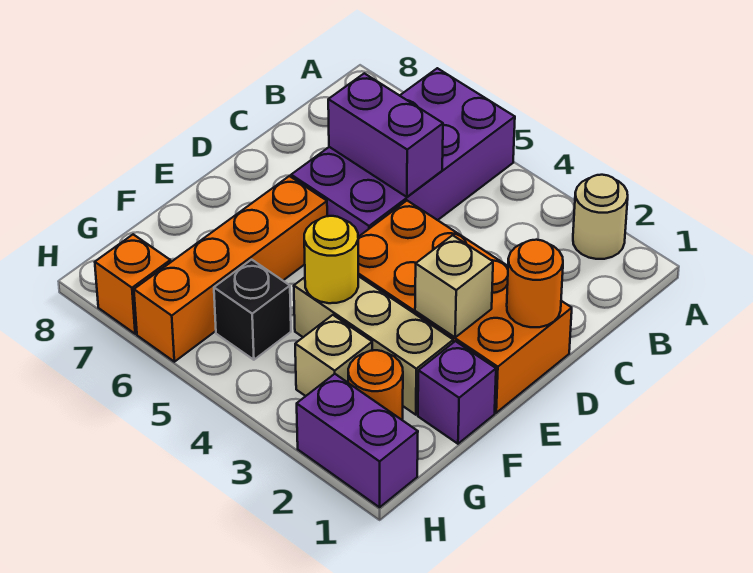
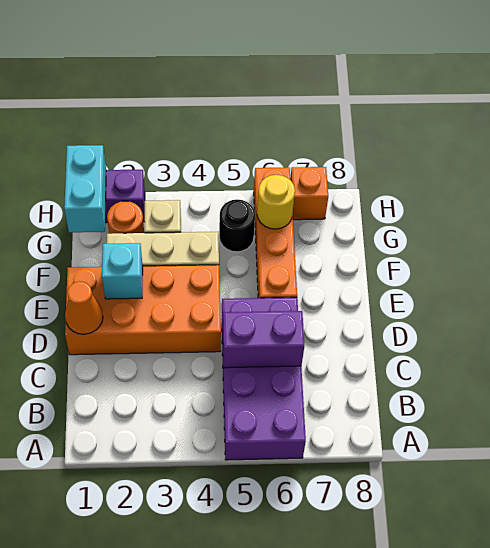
tan 1x1 round brick [573,175,628,259] -> none
orange 1x1 round brick [507,240,563,327] -> orange 1x1 cone [65,281,103,334]
tan 1x1 brick [415,235,493,337] -> cyan 1x1 brick [102,243,143,299]
purple 1x1 brick [418,341,496,444] -> none
yellow 1x1 round brick [304,216,358,303] -> yellow 1x1 round brick moved to [257,175,295,229]
none -> cyan 1x2 brick [64,145,106,232]
black 1x1 brick [214,260,291,360] -> black 1x1 round brick [219,199,255,252]

